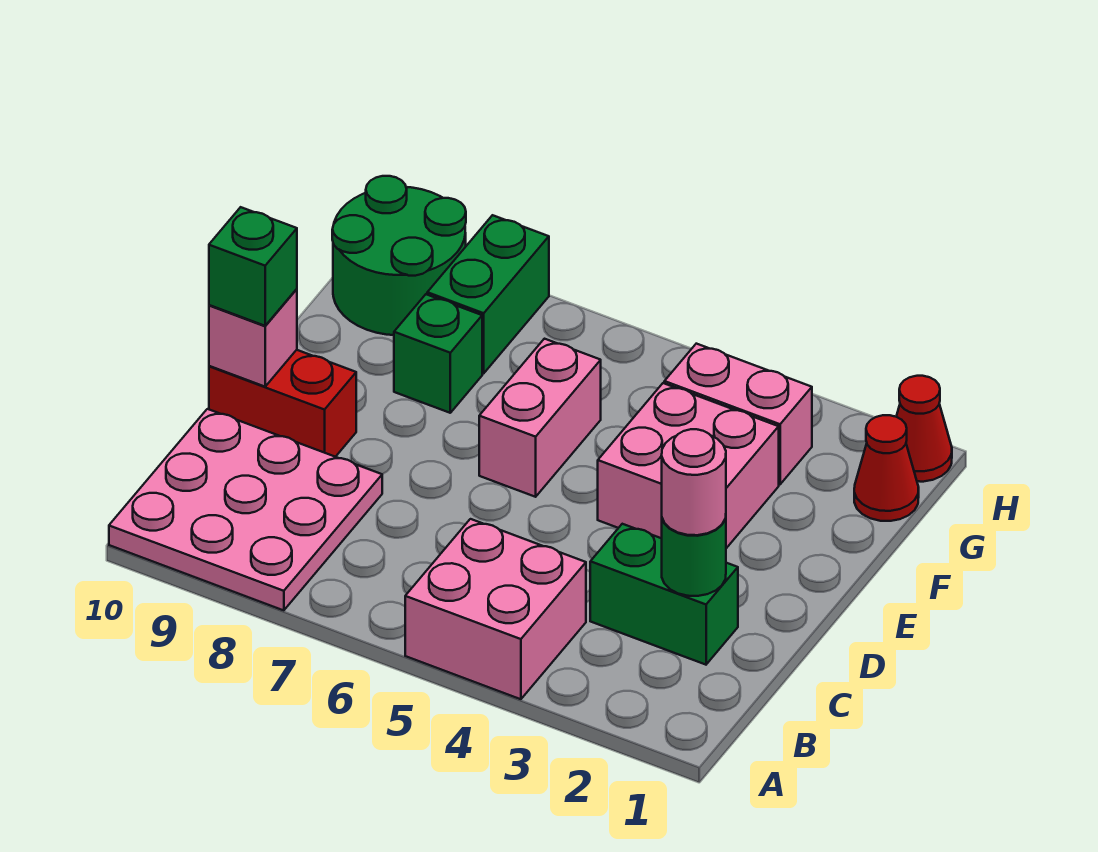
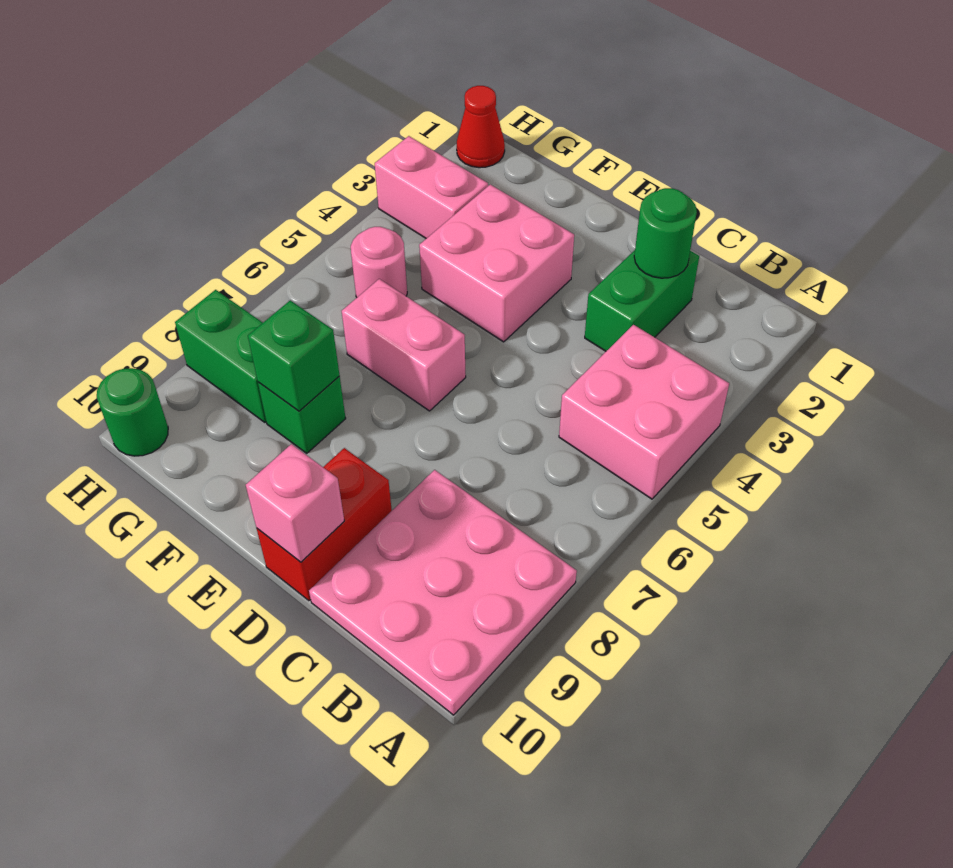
pink 1x1 round brick [662,429,726,535] -> pink 1x1 round brick moved to [351,227,407,297]
green 1x1 brick [209,207,297,326] -> green 1x1 brick moved to [248,301,340,411]
red 1x1 cone [854,415,919,521] -> none
pink 1x2 brick [664,344,812,484] -> pink 1x2 brick turned to [375,136,488,238]
green 2x2 round brick [332,176,466,335] -> green 1x1 round brick [97,368,168,456]

